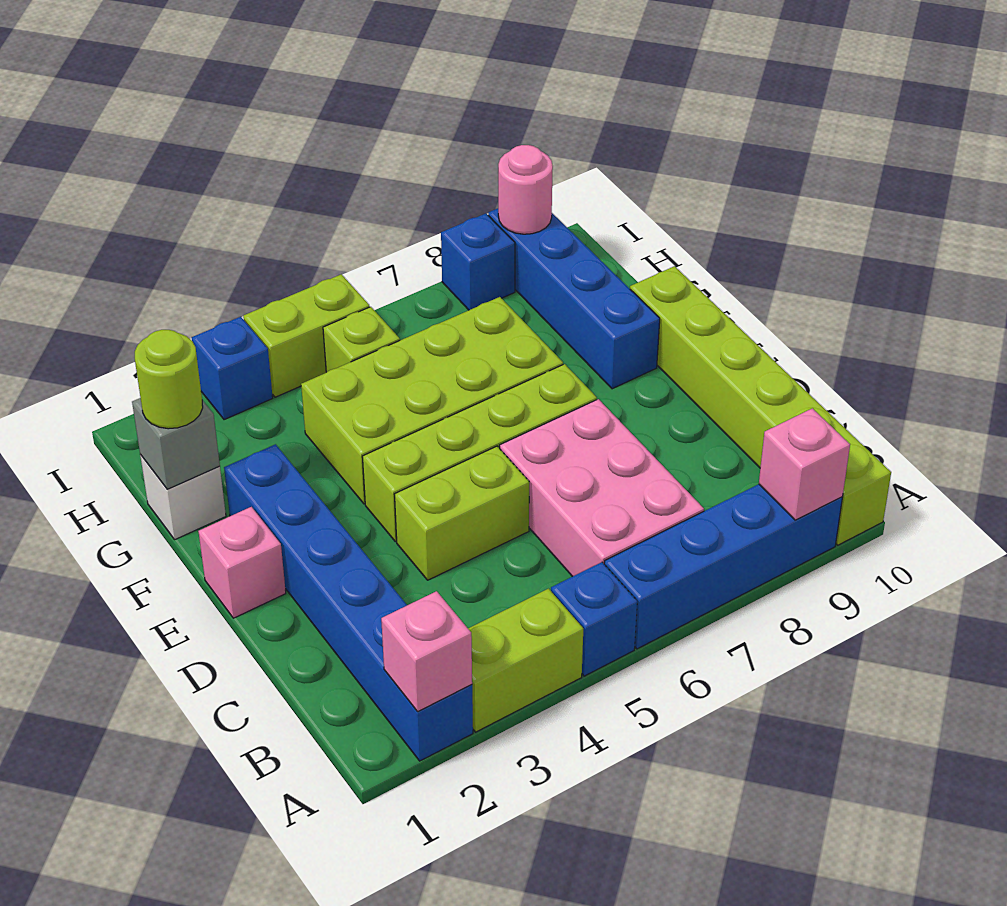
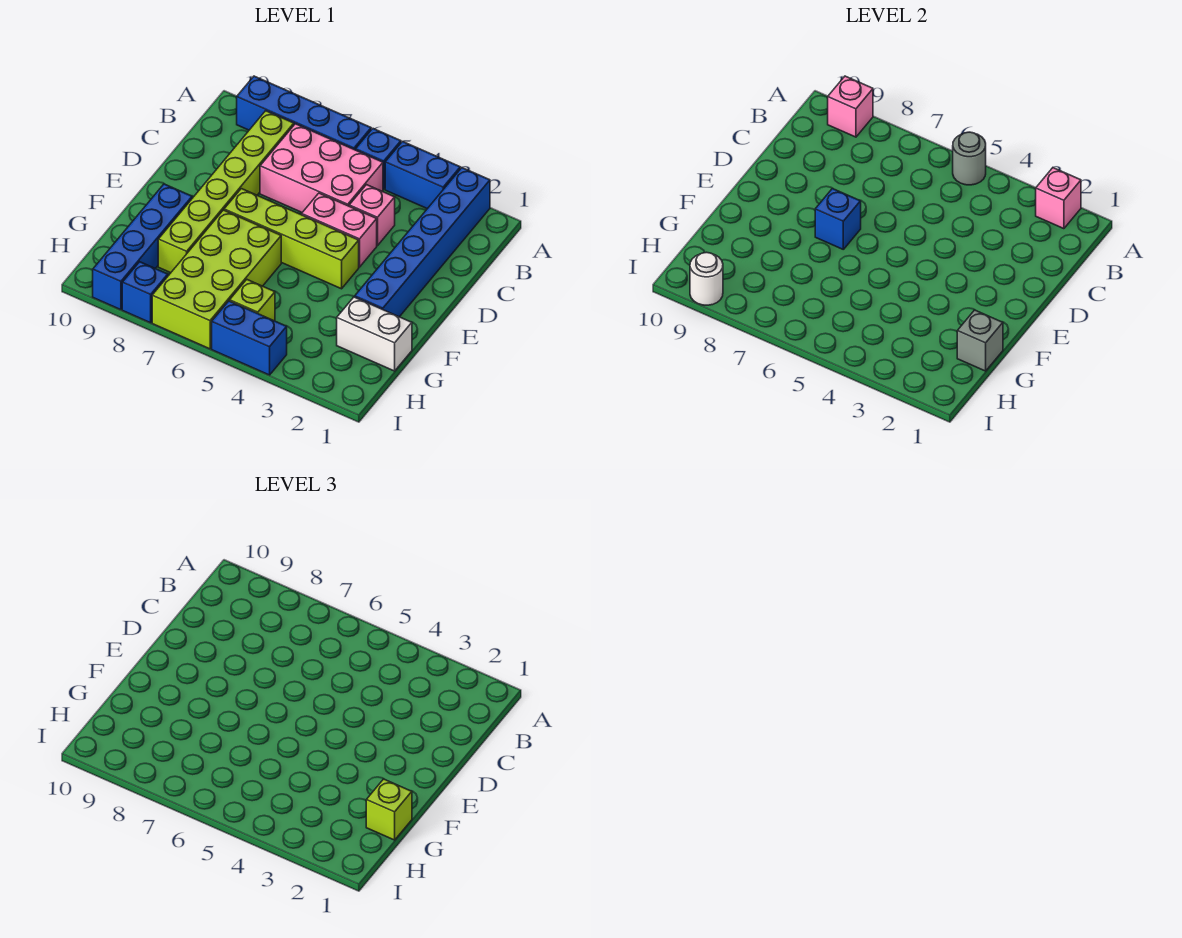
lime 1x2 brick [468,589,583,732] -> blue 1x2 brick [385,142,460,209]
none -> grey 1x1 round brick [953,132,986,185]
lime 1x6 brick [630,266,891,545] -> lime 1x6 brick moved to [158,111,294,273]
pink 2x3 brick [500,399,704,577] -> pink 2x3 brick turned to [260,124,383,212]
lime 1x2 brick [394,446,529,580] -> pink 1x2 brick [302,193,377,267]
pink 1x1 brick [198,507,286,618] -> pink 1x1 brick moved to [349,185,395,246]
lime 2x4 brick [301,297,563,504] -> lime 2x4 brick turned to [152,210,281,349]
white 1x1 brick [140,454,226,539] -> white 1x2 brick [337,297,412,371]
lime 1x1 round brick [135,330,203,429] -> lime 1x1 brick [366,779,412,840]
blue 1x1 brick [192,317,273,420] -> blue 1x1 brick moved to [815,189,861,249]
lime 1x2 brick [243,274,370,397] -> blue 1x2 brick [212,301,287,375]
pink 1x1 round brick [498,145,553,234] -> white 1x1 round brick [690,252,723,305]

